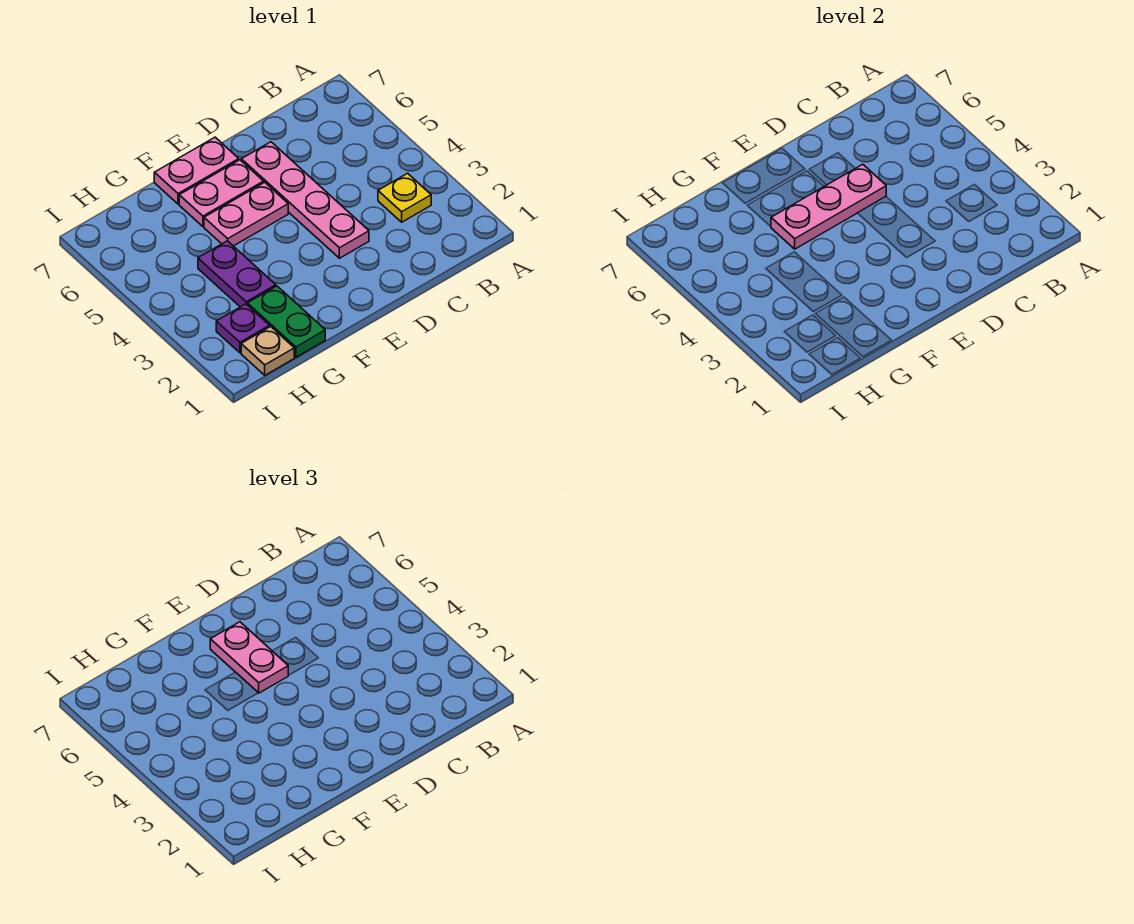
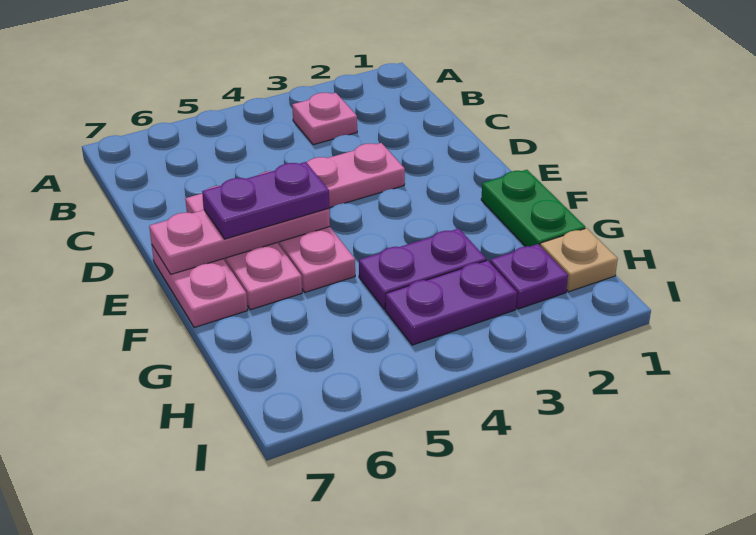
yellow 1x1 plate [378,173,431,222] -> pink 1x1 plate [292,93,357,145]
pink 1x3 plate [771,164,886,249] -> pink 1x3 plate turned to [149,209,330,274]
pink 1x2 plate [210,622,288,693] -> purple 1x2 plate [202,162,329,239]
green 1x2 plate [247,286,325,357] -> green 1x2 plate turned to [481,170,585,247]
none -> purple 1x2 plate [385,260,517,345]

